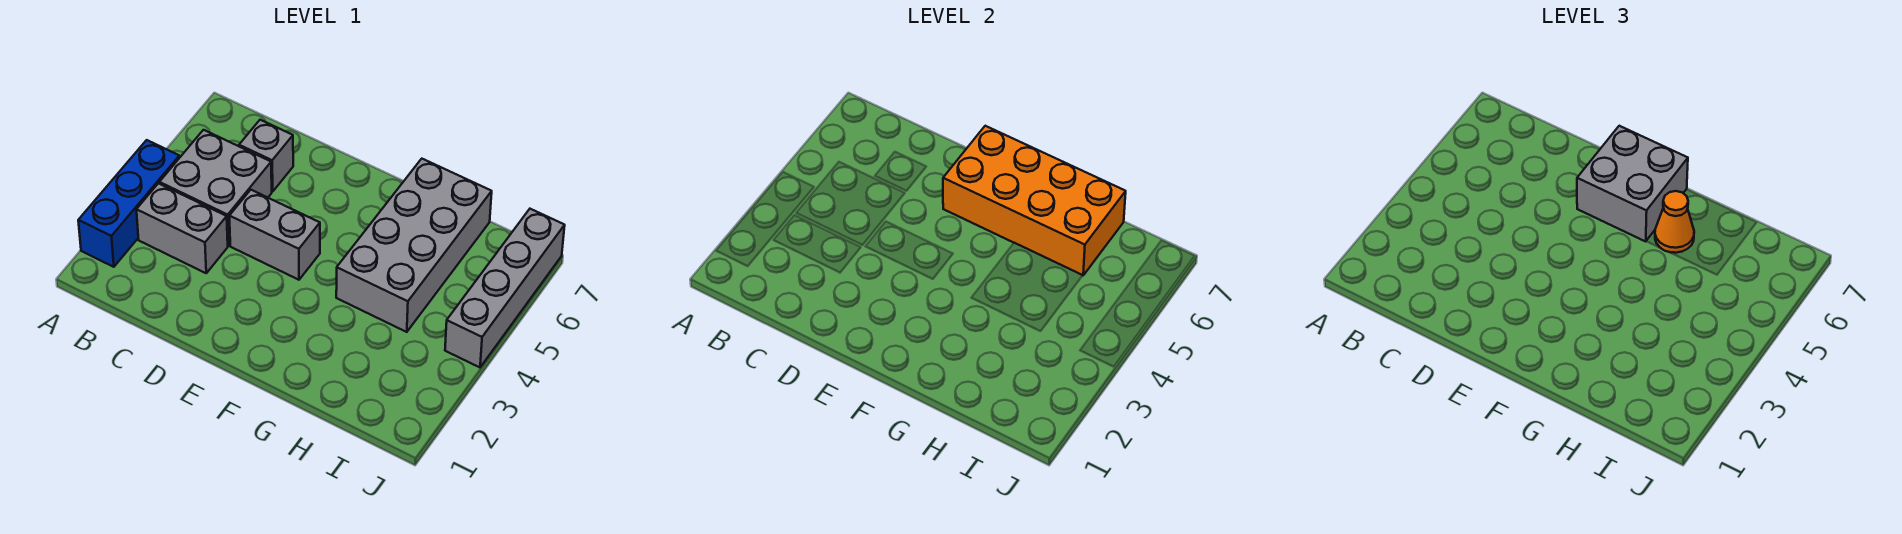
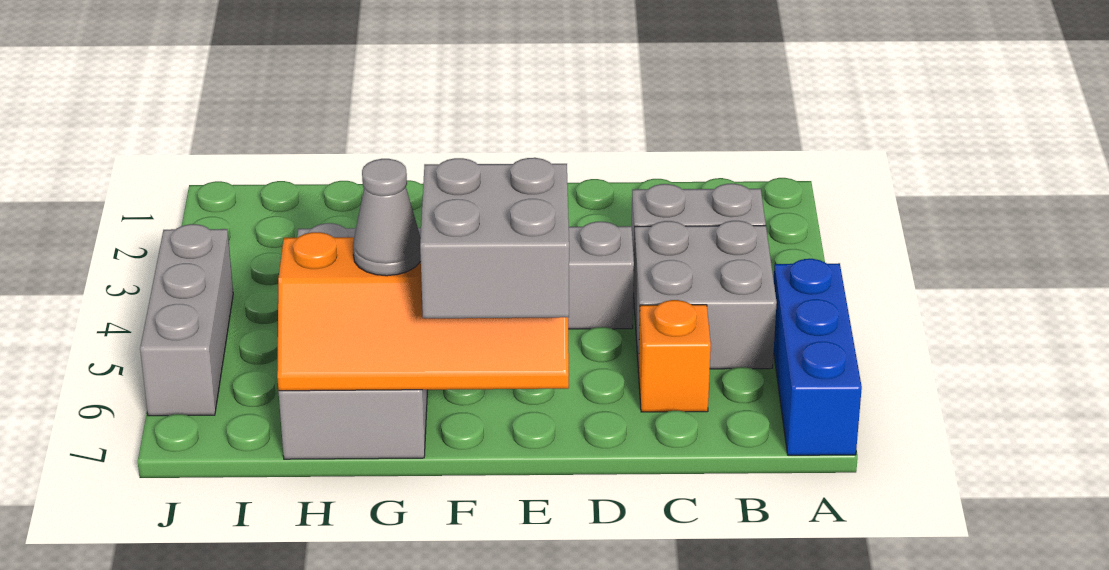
blue 1x3 brick [78,140,179,267] -> blue 1x3 brick moved to [774,259,862,455]
grey 1x1 brick [239,120,293,192] -> orange 1x1 brick [638,300,711,412]
orange 2x4 brick [943,126,1126,275] -> orange 2x4 slope [277,232,569,391]
orange 1x1 cone [1655,191,1694,253] -> grey 1x1 cone [353,159,421,276]
grey 1x4 brick [445,209,565,367] -> grey 1x3 brick [140,224,233,416]

